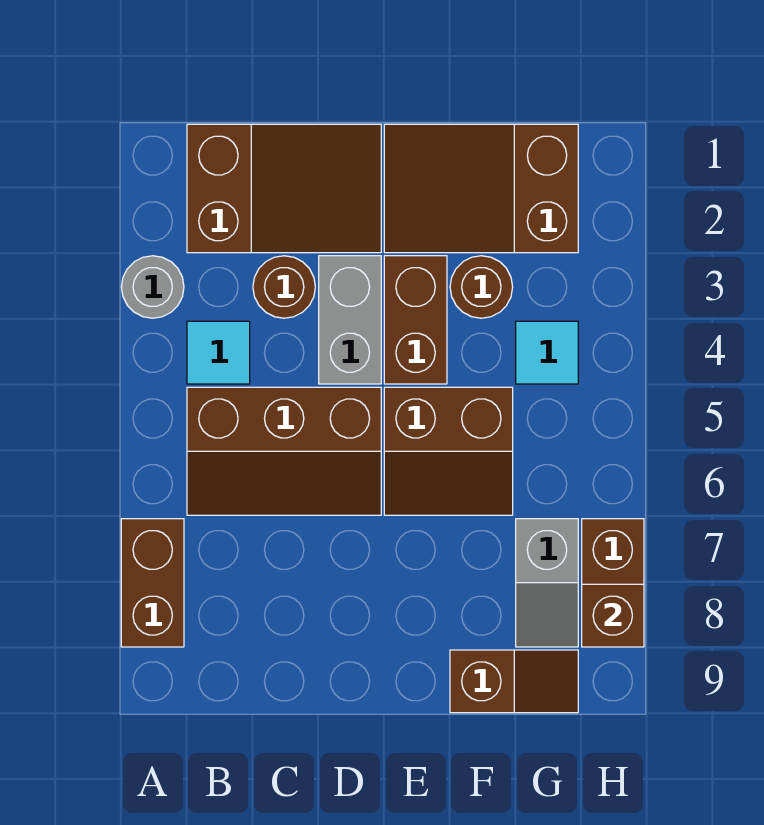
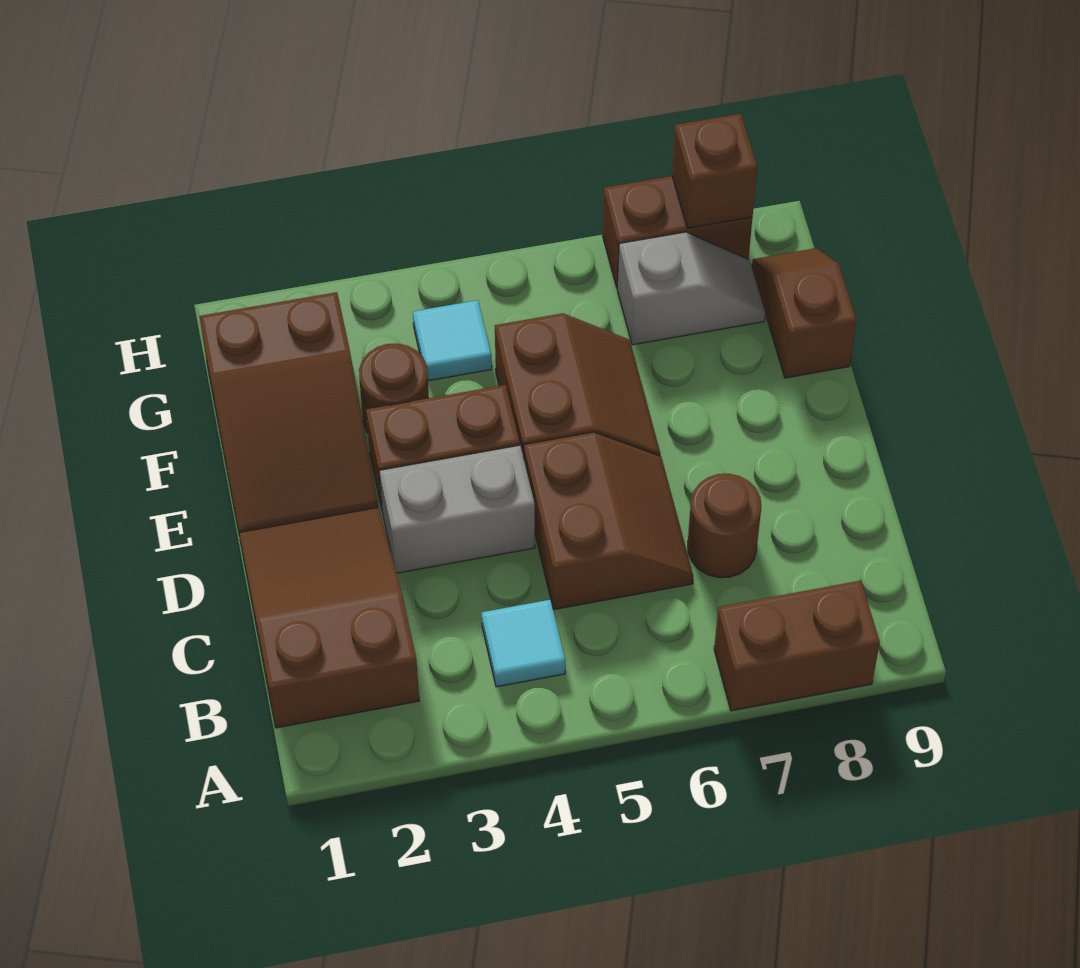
grey 1x1 round brick [122,256,184,318] -> none
brown 2x3 slope [187,387,381,515] -> brown 2x2 slope [524,432,693,610]
brown 1x1 round brick [253,256,315,318] -> brown 1x1 round brick moved to [688,474,761,578]

